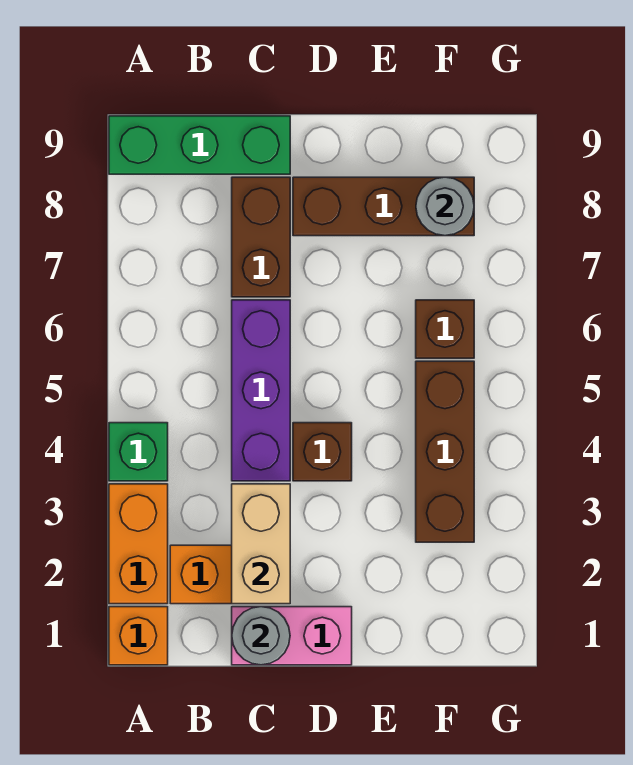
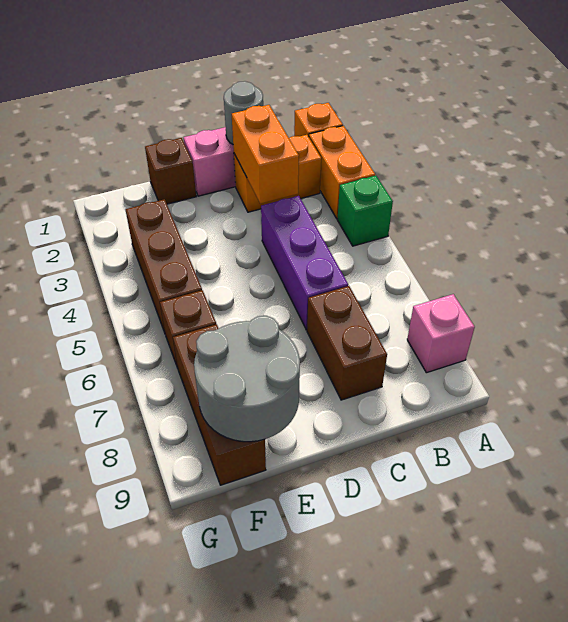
none -> pink 1x1 brick [407,294,475,373]
green 1x3 brick [109,116,290,174] -> none
tan 1x2 brick [232,484,290,604] -> orange 1x2 brick [232,105,299,204]
brown 1x1 brick [293,423,352,481] -> brown 1x1 brick moved to [145,138,196,204]
brown 1x3 brick [293,177,474,236] -> brown 1x3 brick turned to [173,324,266,485]
grey 1x1 round brick [416,177,474,236] -> grey 2x2 round brick [194,316,300,442]

